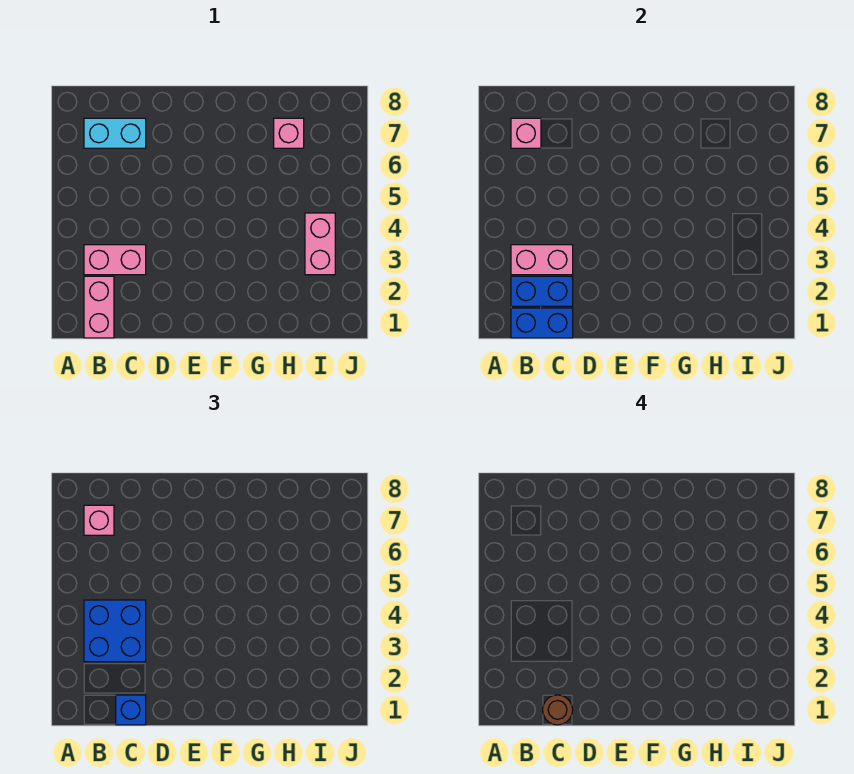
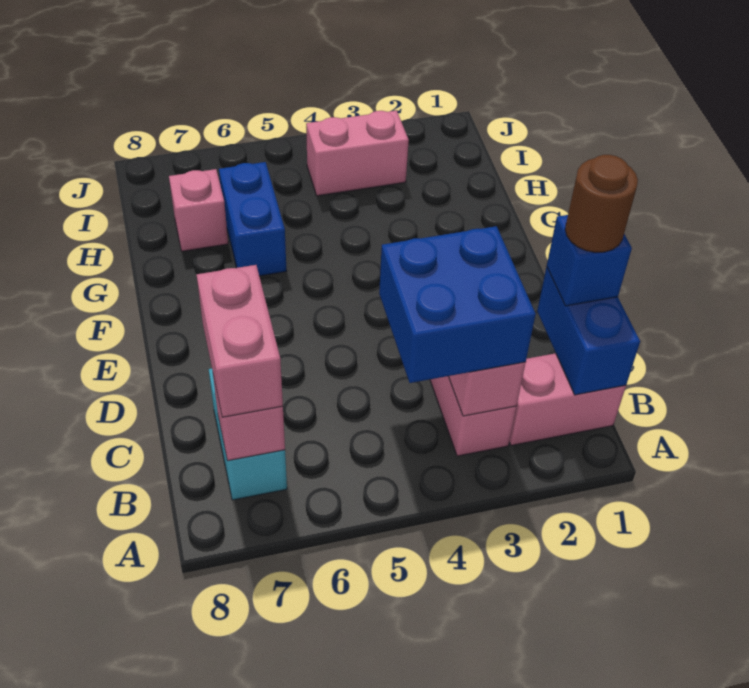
blue 1x2 brick [511,276,573,306] -> blue 1x2 brick moved to [219,162,287,276]
pink 1x1 brick [84,505,114,535] -> pink 1x2 brick [197,265,283,417]

